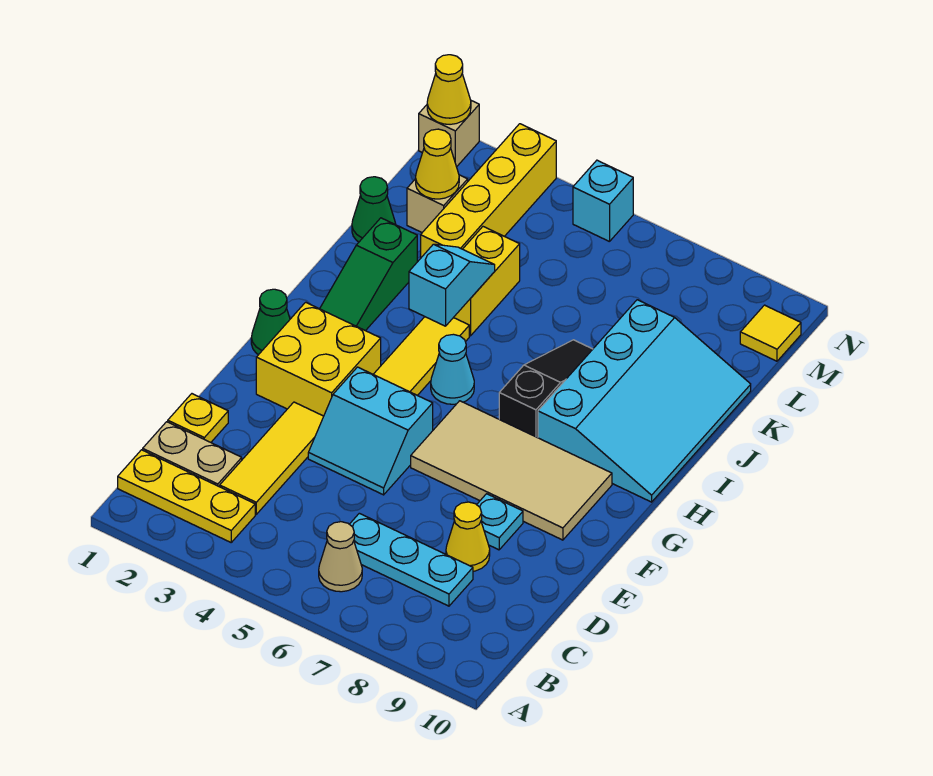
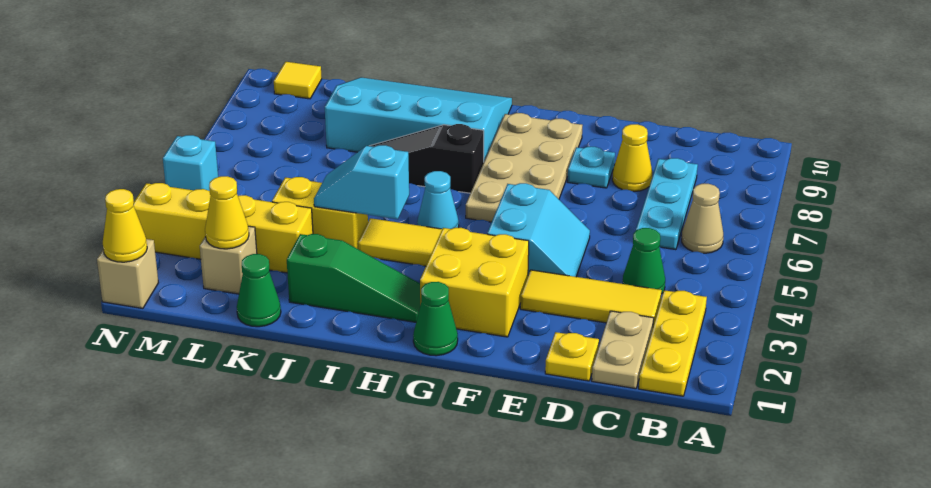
none -> green 1x1 cone [623,228,665,294]
tan 2x4 tile [411,401,612,540] -> tan 2x4 plate [466,113,582,222]

